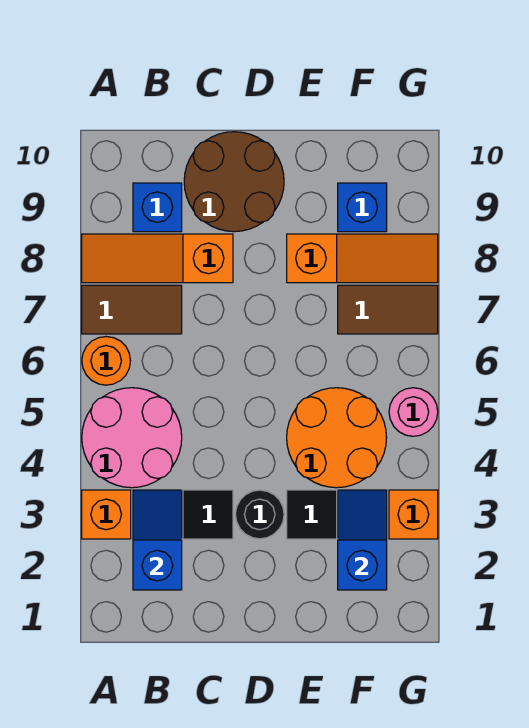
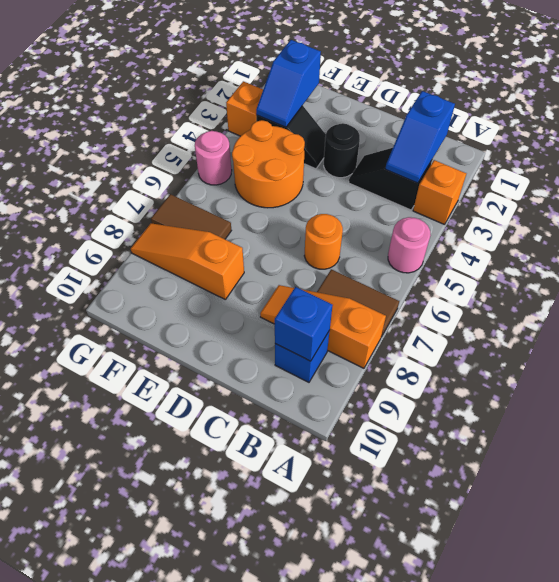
pink 2x2 round brick [82,388,182,488] -> pink 1x1 round brick [388,217,431,273]
orange 1x1 round brick [82,337,130,385] -> orange 1x1 round brick moved to [304,214,343,269]
orange 1x3 slope [82,234,233,283] -> orange 1x3 slope turned to [260,285,386,368]
brown 2x2 round brick [184,132,284,232] -> none
blue 1x1 brick [338,183,387,232] -> blue 1x1 brick moved to [275,287,333,361]

